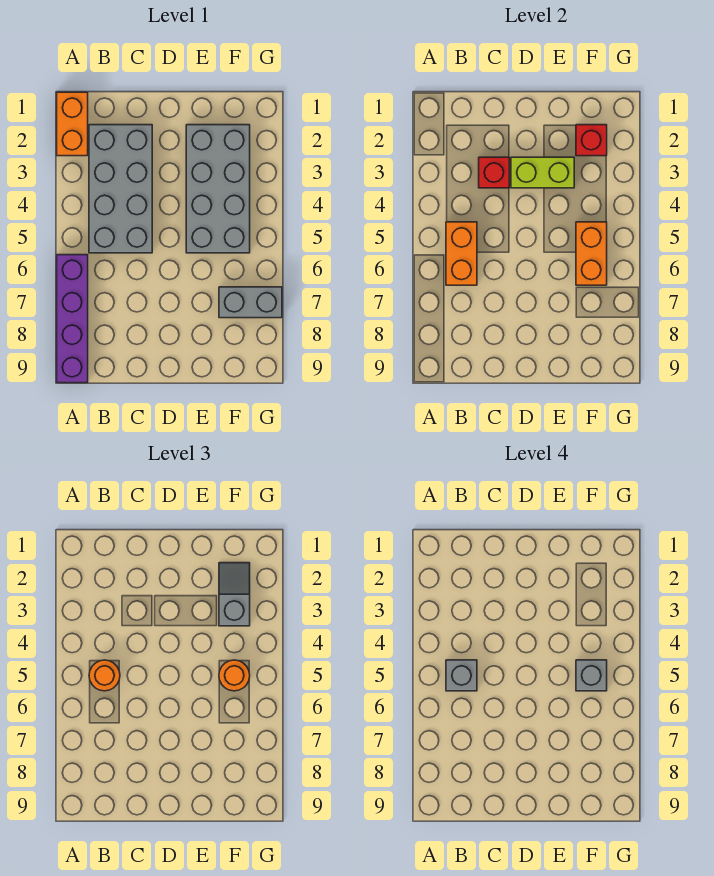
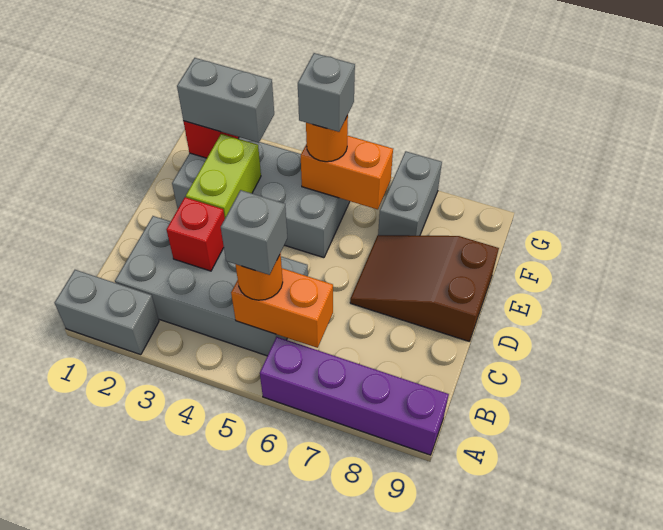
orange 1x2 brick [57,92,88,156] -> grey 1x2 brick [54,270,159,355]
none -> brown 2x3 slope [350,235,499,341]
grey 1x2 slope [219,563,250,626] -> grey 1x2 brick [177,58,274,143]

